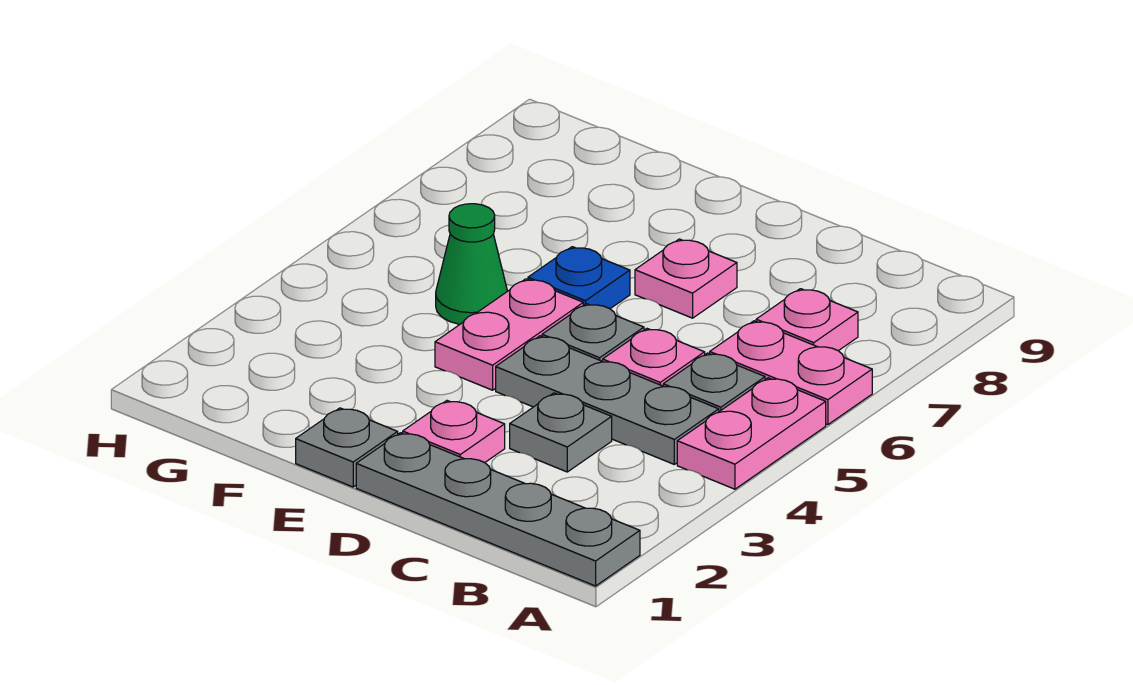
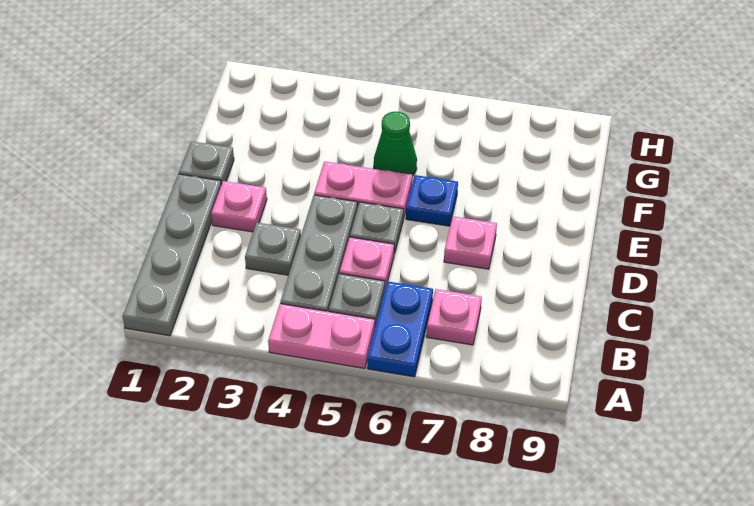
pink 1x2 plate [710,321,872,425] -> blue 1x2 plate [367,281,433,377]

